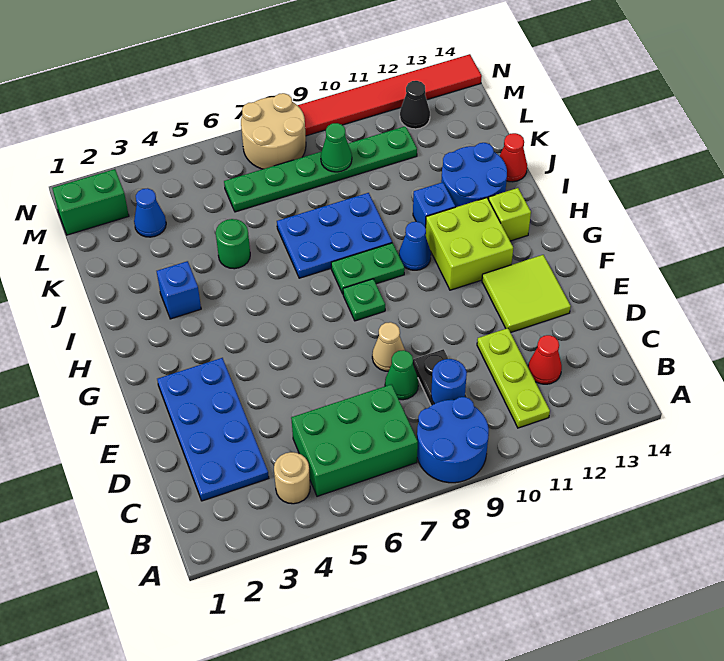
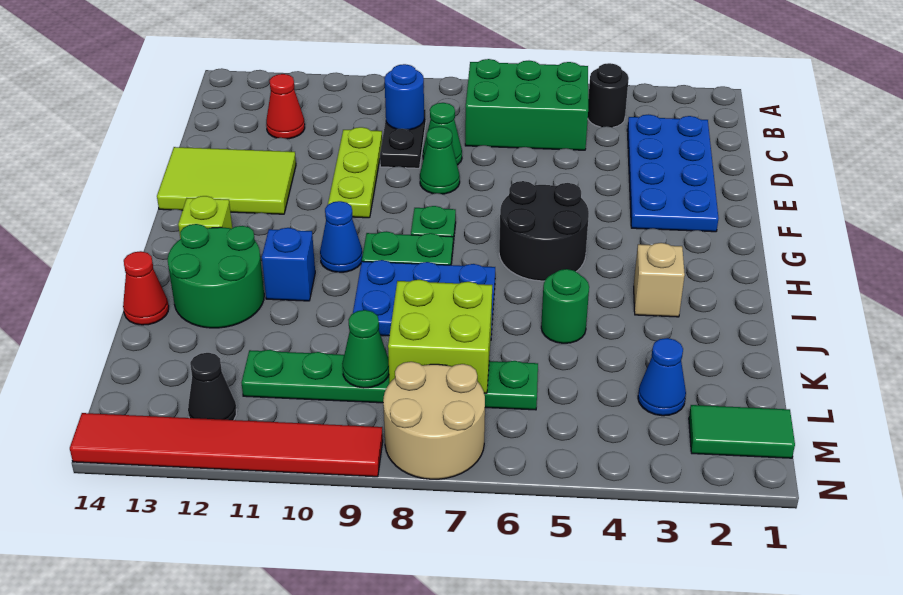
blue 2x2 round brick [417,397,489,483] -> none
tan 1x1 round brick [274,452,310,504] -> black 1x1 round brick [588,63,629,127]
lime 1x3 plate [477,328,550,428] -> lime 1x3 plate moved to [328,127,382,218]
tan 1x1 cone [372,322,405,371] -> green 1x1 cone [420,127,460,194]
lime 2x2 tile [482,255,571,333] -> lime 2x3 tile [157,147,296,214]
none -> black 2x2 round brick [499,181,589,281]
lime 2x2 brick [426,198,513,290] -> lime 2x2 brick moved to [388,280,492,393]
blue 1x1 brick [157,261,201,319] -> tan 1x1 brick [634,243,685,317]
blue 2x2 round brick [441,143,507,207] -> green 2x2 round brick [168,224,264,328]
green 1x2 brick [52,169,129,235] -> green 1x2 tile [689,405,795,458]

